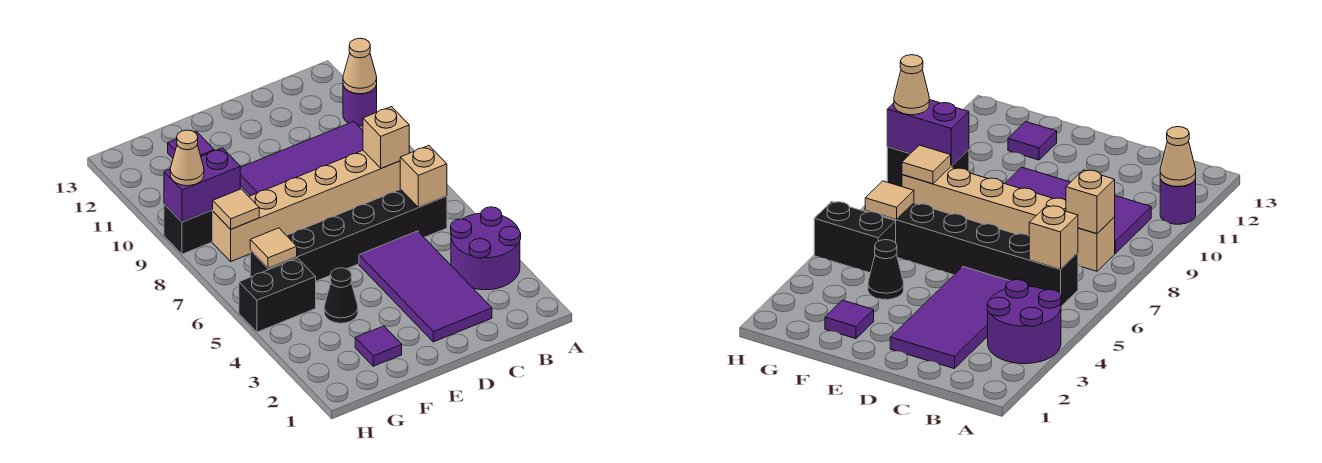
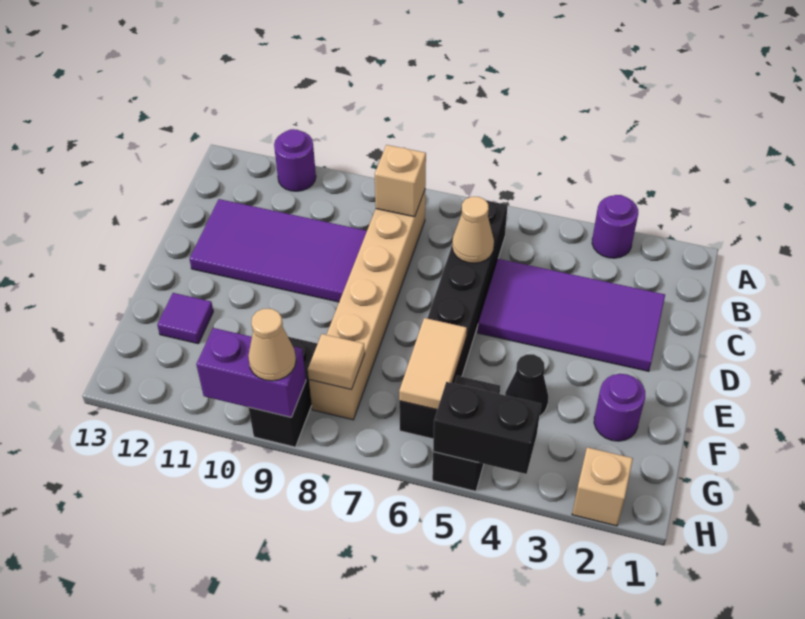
purple 2x2 round brick [451,207,521,290] -> purple 1x1 round brick [592,195,638,258]
tan 1x1 cone [343,38,377,94] -> tan 1x1 cone moved to [452,197,494,263]
tan 1x1 brick [400,146,447,207] -> tan 1x1 brick moved to [572,447,633,526]
purple 2x4 tile [240,122,363,196] -> purple 2x4 tile turned to [190,199,367,302]
purple 1x1 tile [355,326,402,366] -> purple 1x1 round brick [594,374,645,441]
tan 1x1 tile [250,228,297,268] -> tan 1x2 tile [399,318,467,410]
purple 1x2 brick [164,148,240,222] -> purple 1x2 brick turned to [196,328,306,417]
none -> black 1x2 brick [433,382,541,474]

